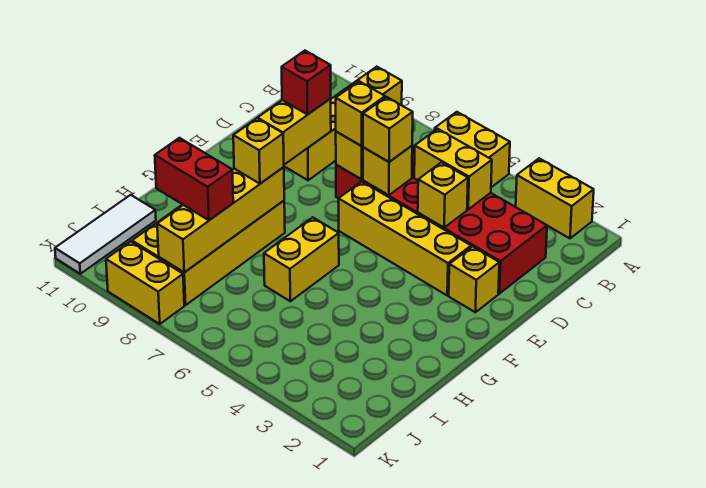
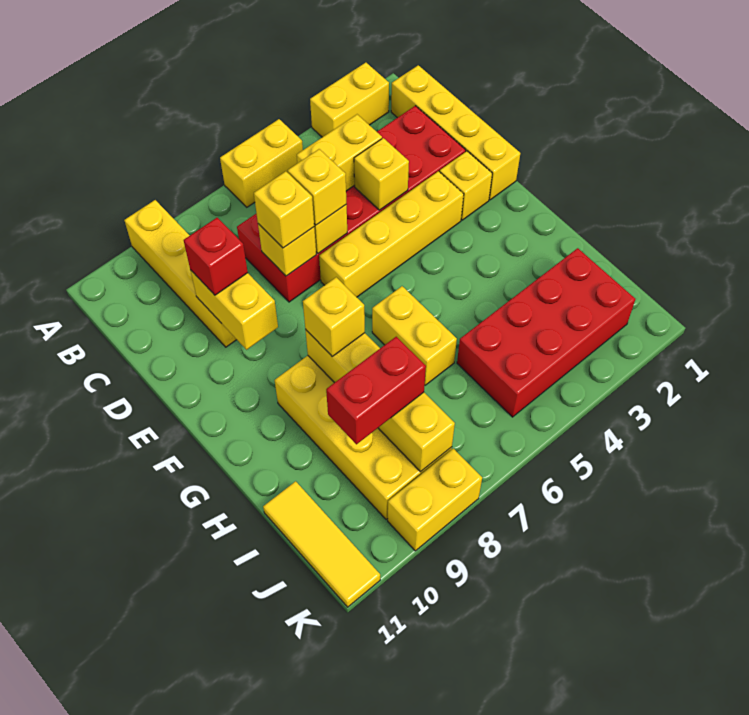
none -> yellow 1x4 brick [391,65,520,200]
none -> red 2x4 brick [457,248,635,417]
white 1x3 tile [55,195,156,274] -> yellow 1x3 tile [263,481,380,607]

